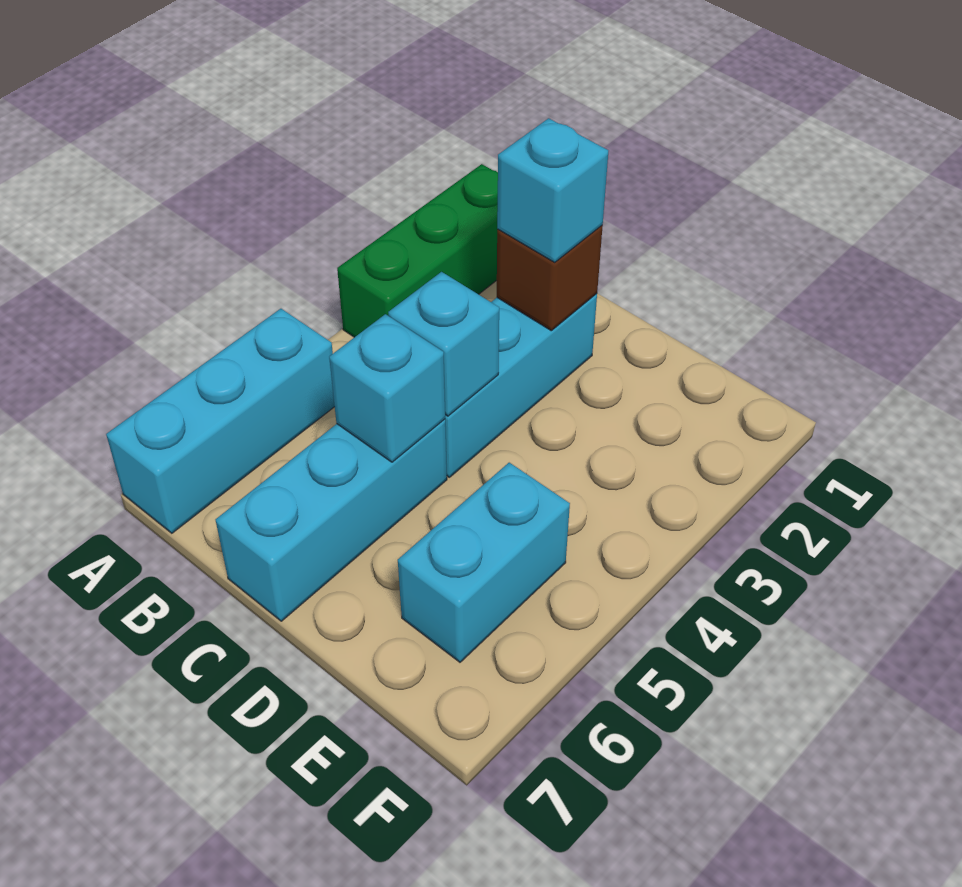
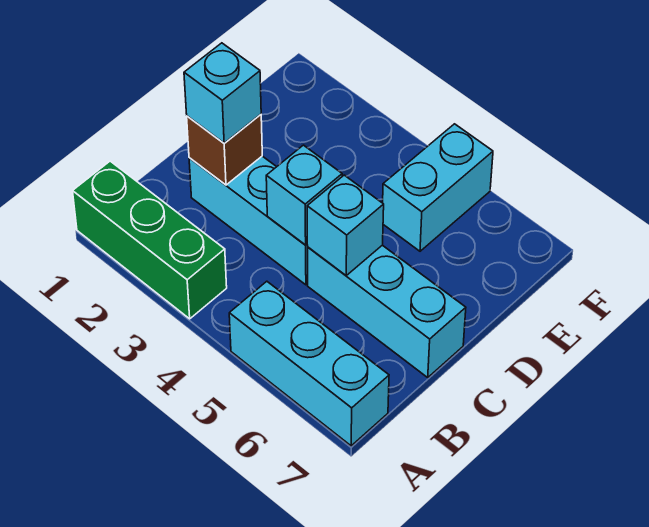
cyan 1x2 brick [398,463,570,662] -> cyan 1x2 brick turned to [383,124,493,251]

